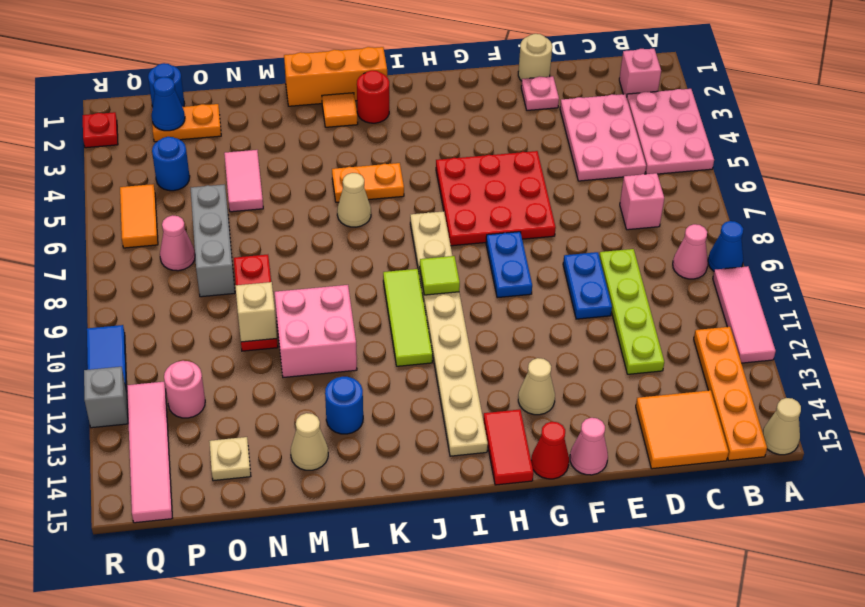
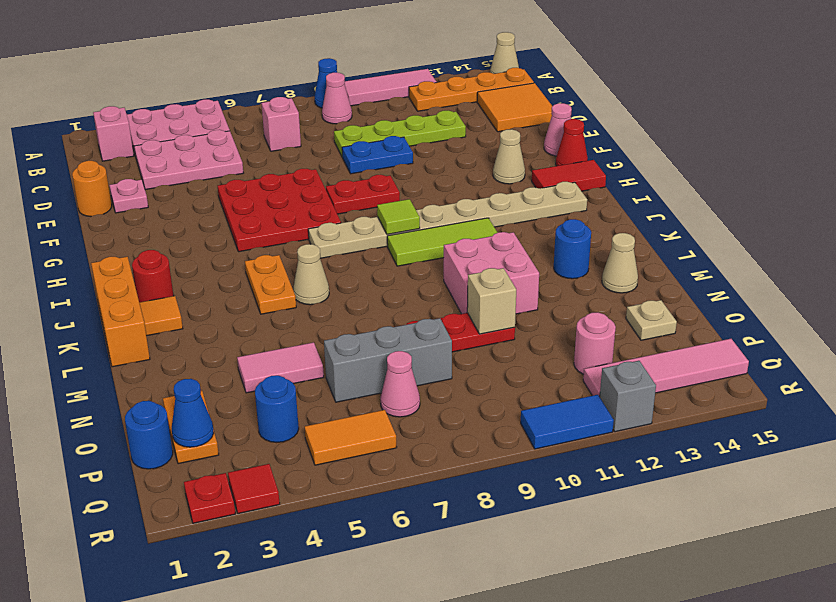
tan 1x1 round brick [518,34,552,81] -> orange 1x1 round brick [72,161,112,216]
blue 1x2 plate [486,232,532,298] -> red 1x2 plate [326,175,400,214]
none -> red 1x1 tile [228,464,280,514]

